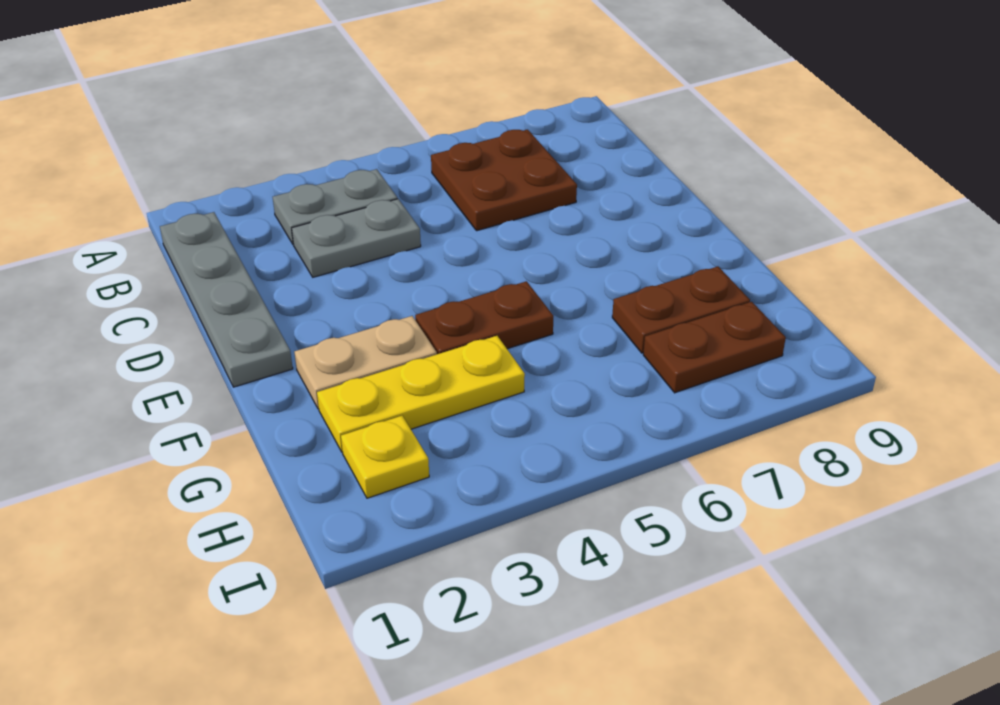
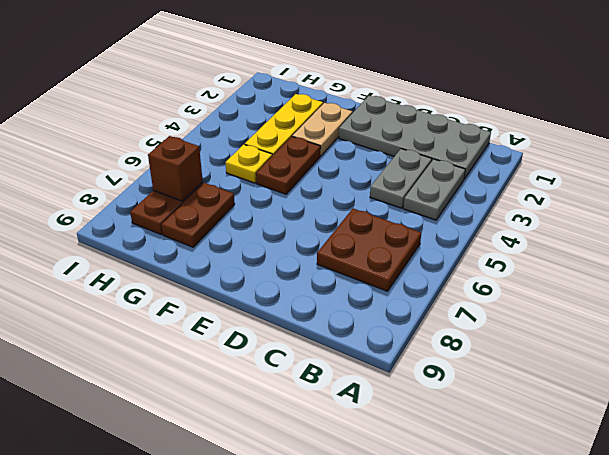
grey 1x4 plate [160,212,293,387] -> grey 2x4 plate [339,96,491,179]
yellow 1x1 plate [341,416,429,498] -> yellow 1x1 plate moved to [225,144,272,183]
none -> brown 1x1 brick [148,136,203,201]

